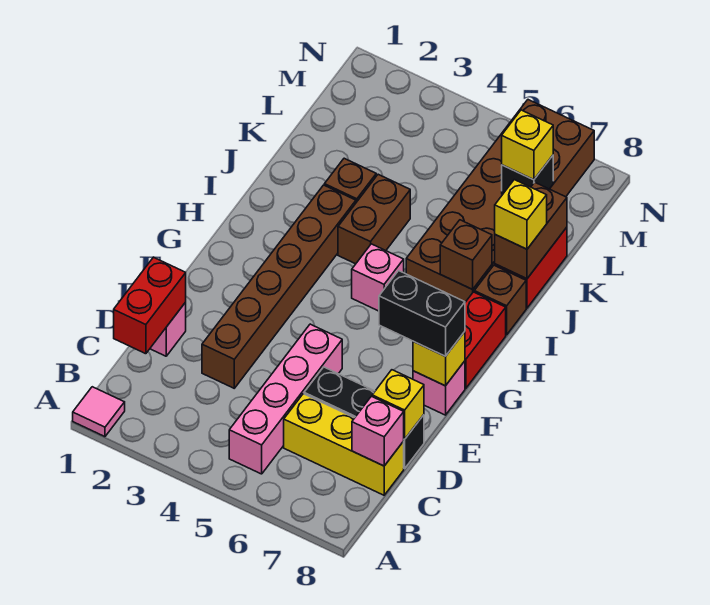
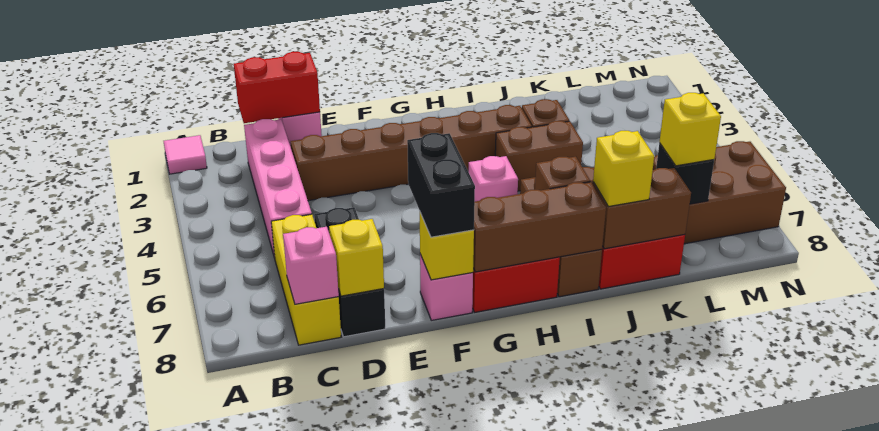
pink 1x4 brick [229,324,342,474] -> pink 1x4 brick turned to [244,119,312,258]
none -> brown 1x3 brick [473,182,606,272]

